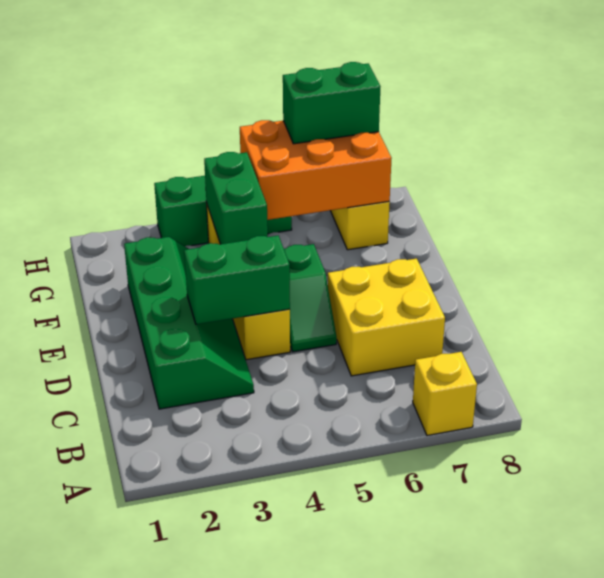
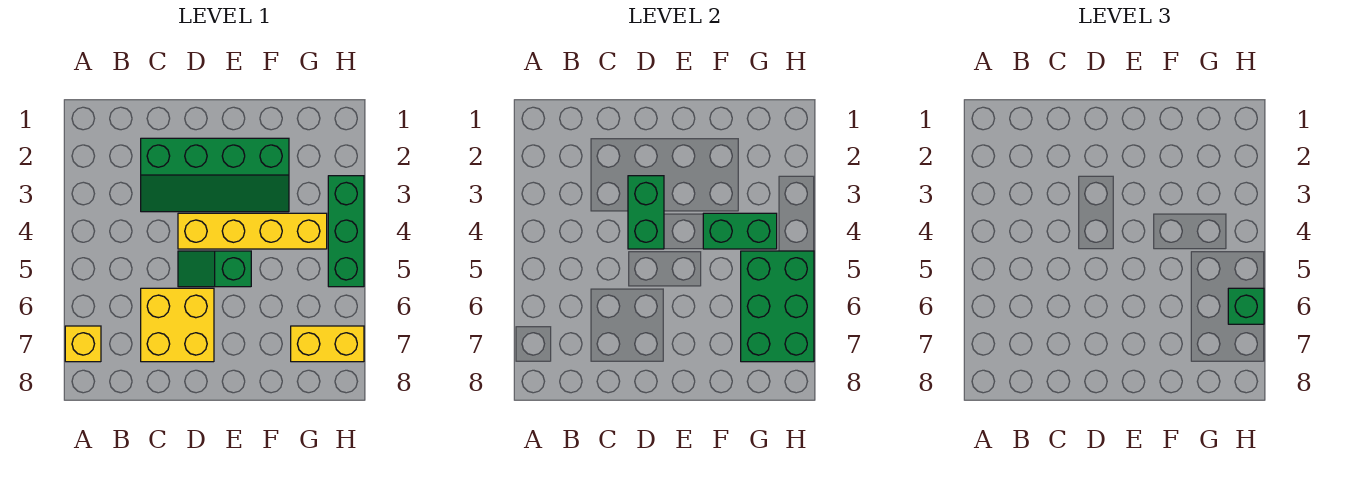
orange 2x3 brick [240,120,392,220] -> green 2x3 brick [741,251,814,362]
green 1x2 brick [283,62,381,144] -> green 1x1 brick [1228,288,1264,324]

